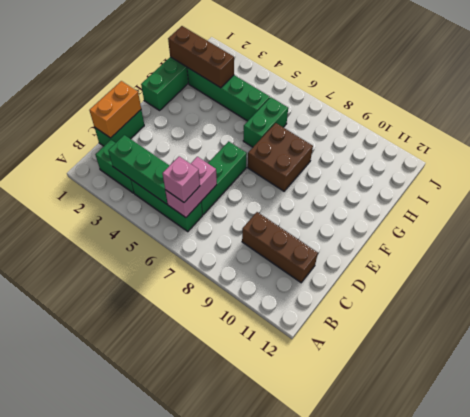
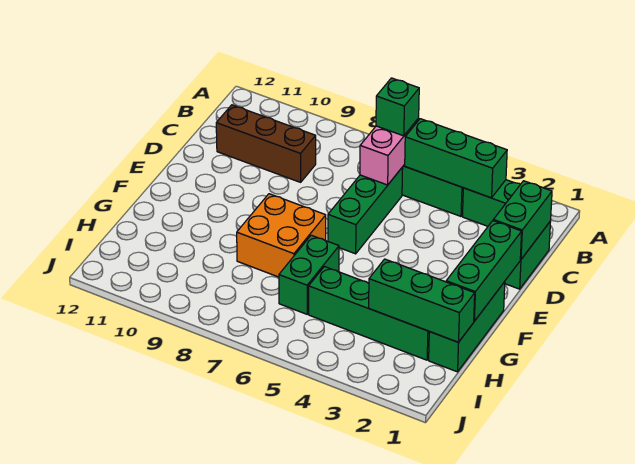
pink 1x1 brick [162,157,200,202] -> green 1x1 brick [376,78,419,136]
orange 1x2 brick [89,81,141,138] -> green 1x2 brick [493,181,552,260]
none -> green 1x3 brick [446,221,522,321]
brown 2x2 brick [248,123,313,191] -> orange 2x2 brick [237,194,326,277]
brown 1x3 brick [168,26,234,88] -> green 1x3 brick [369,259,475,342]

